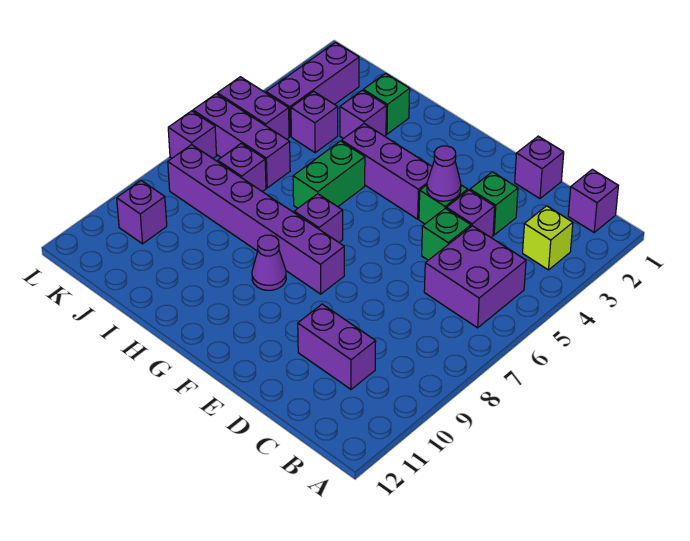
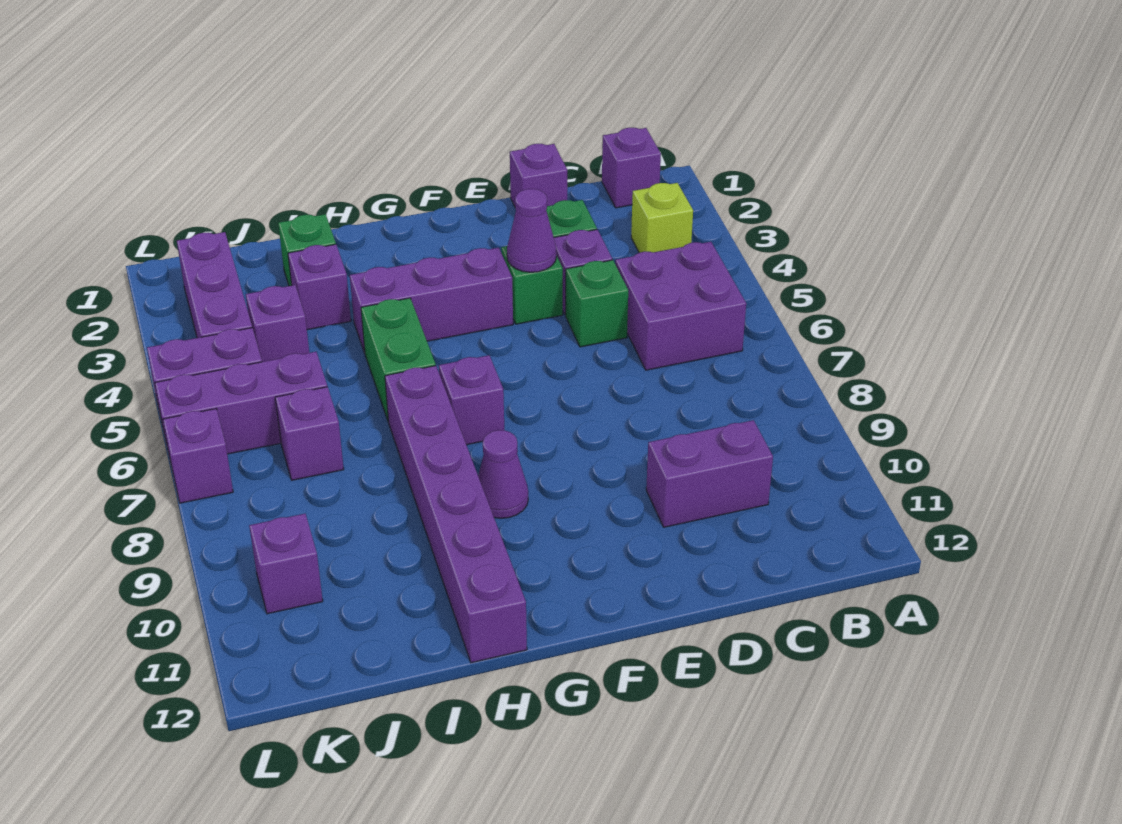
purple 1x6 brick [168,145,344,294] -> purple 1x6 brick turned to [385,366,527,663]

